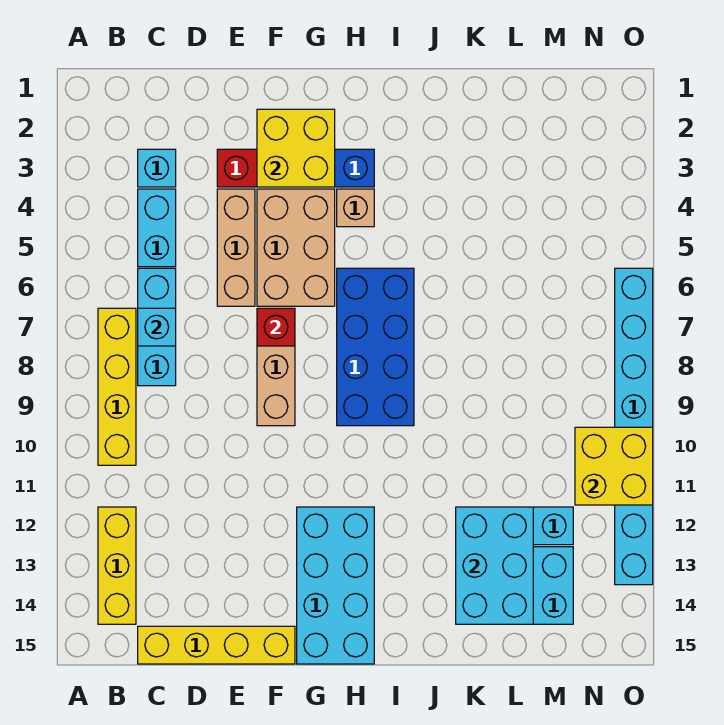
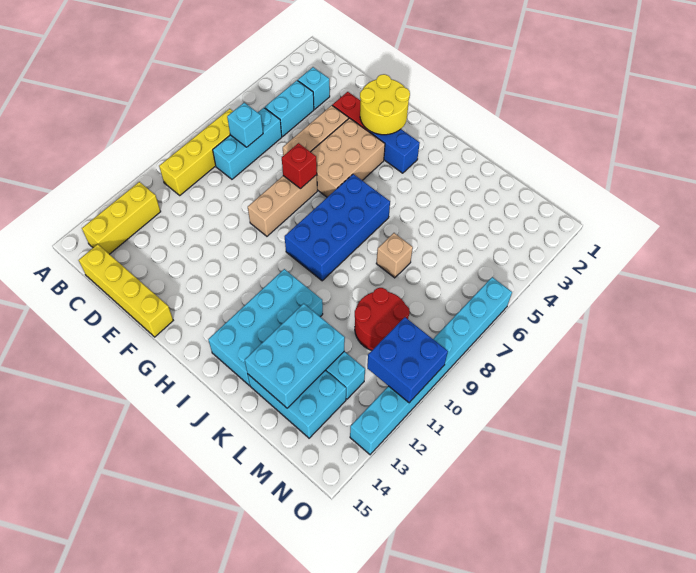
yellow 2x2 brick [257,109,335,187] -> yellow 2x2 round brick [360,74,410,135]
cyan 2x4 brick [297,507,374,664] -> cyan 2x4 brick moved to [208,269,323,385]
tan 1x1 brick [337,189,374,227] -> tan 1x1 brick moved to [376,233,413,278]
none -> red 2x2 round brick [355,288,410,350]
yellow 2x2 brick [575,427,653,505] -> blue 2x2 brick [367,317,448,403]

